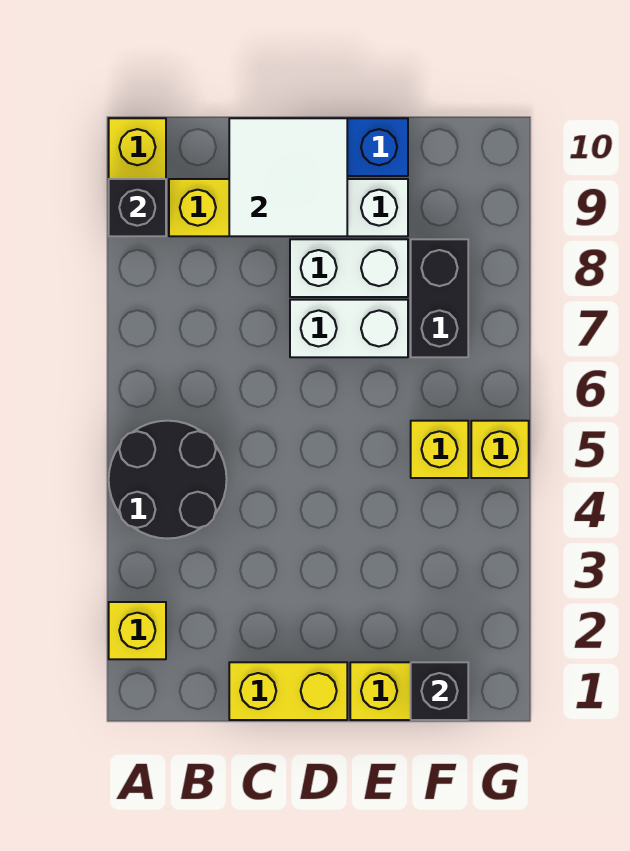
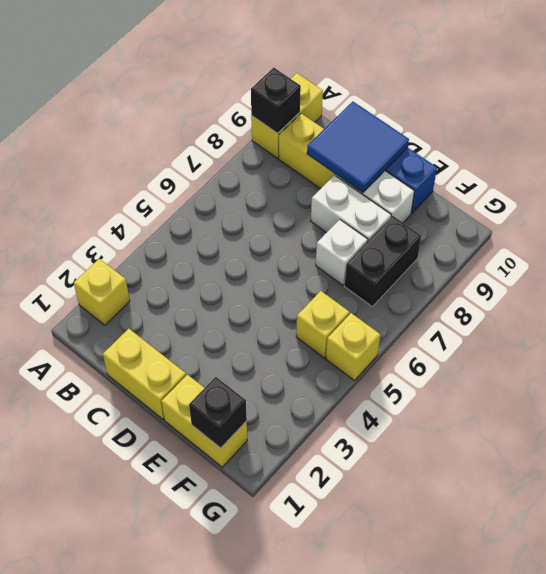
black 2x2 round brick [109,421,227,539] -> none
white 2x2 tile [229,118,347,236] -> blue 2x2 tile [307,102,409,193]
white 1x2 brick [290,300,408,357] -> white 1x1 brick [316,220,368,285]

